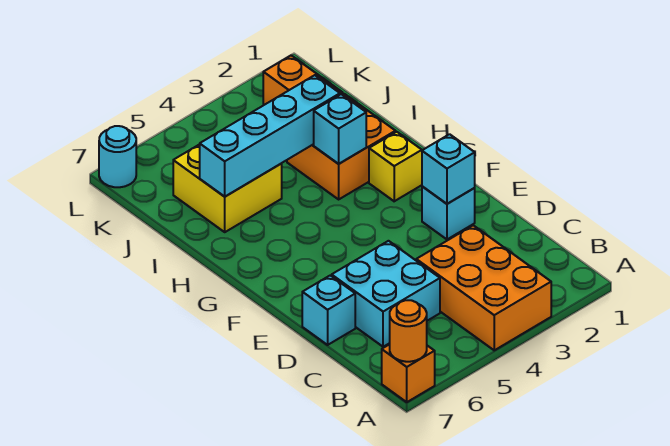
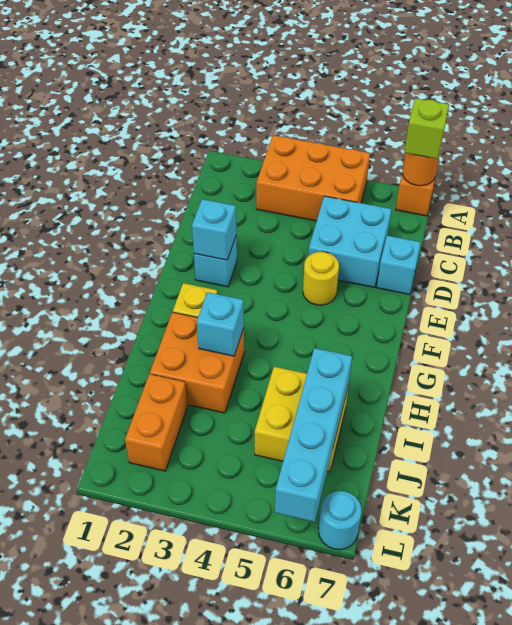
orange 2x3 brick [416,225,551,350] -> orange 2x3 brick turned to [256,135,370,221]
none -> lime 1x1 brick [404,98,449,159]
none -> yellow 1x1 round brick [303,252,339,305]
cyan 1x4 brick [200,75,340,197] -> cyan 1x4 brick turned to [275,348,352,522]

